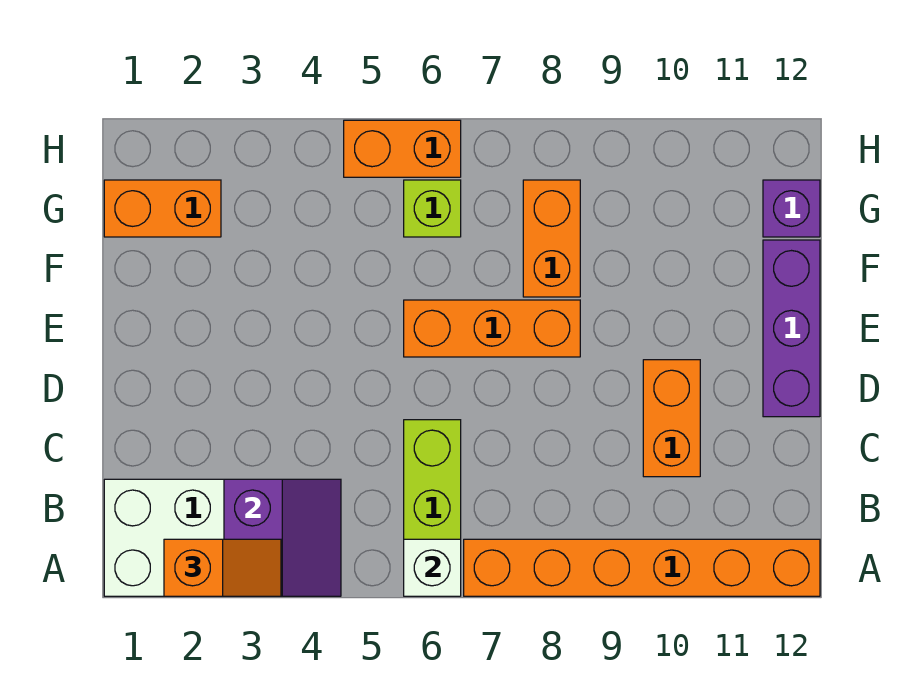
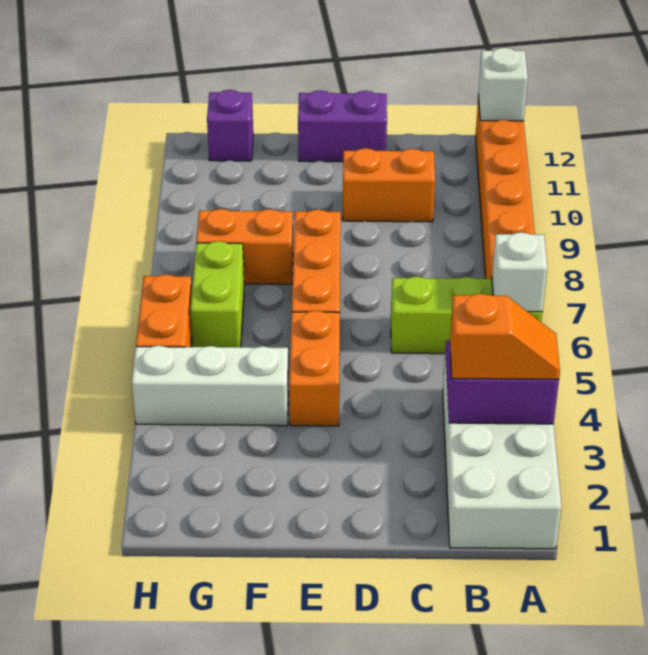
orange 1x2 slope [164,539,281,596] -> orange 1x2 slope turned to [450,294,560,379]
none -> white 1x1 brick [478,48,528,121]
purple 1x3 brick [763,240,820,417] -> purple 1x2 brick [298,90,387,162]
none -> white 1x3 brick [132,346,289,426]
orange 1x2 brick [104,180,221,237] -> orange 1x2 brick moved to [289,311,340,426]
lime 1x1 brick [404,180,461,237] -> lime 1x2 brick [190,241,244,347]

